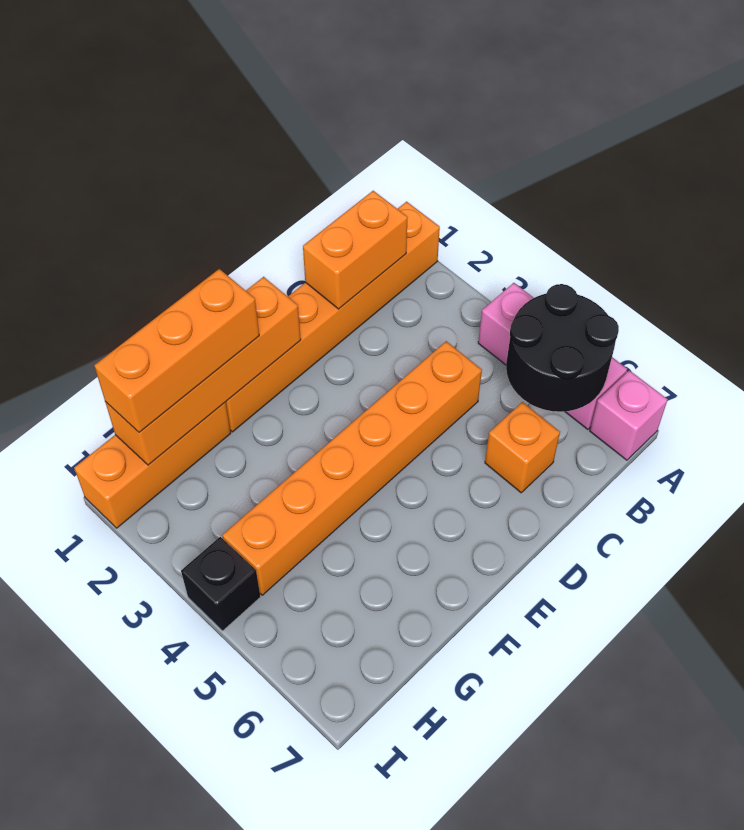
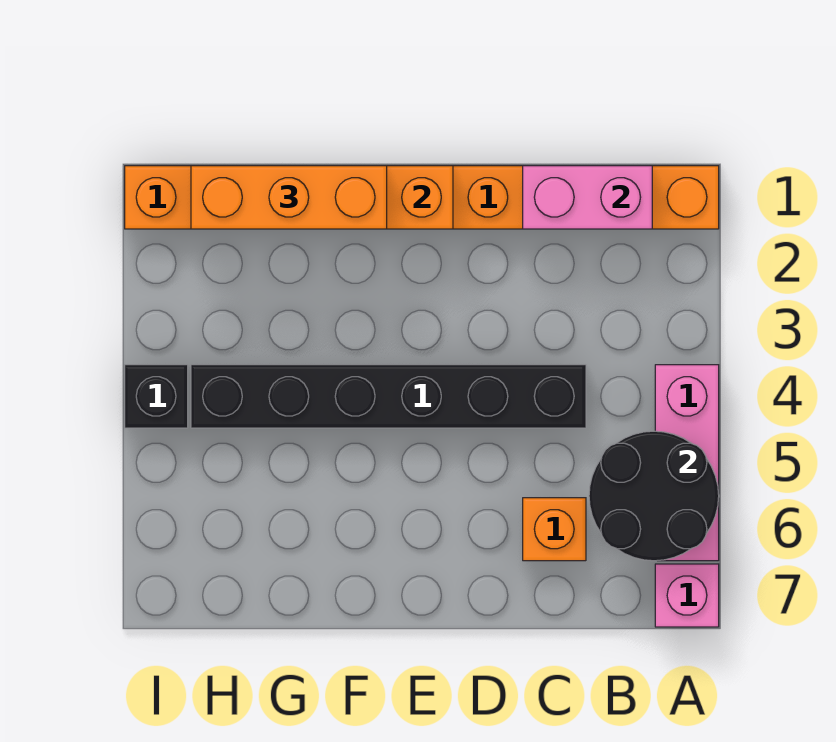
orange 1x2 brick [303,191,408,309] -> pink 1x2 brick [523,166,652,229]
orange 1x6 brick [222,341,482,595] -> black 1x6 brick [191,365,586,428]

